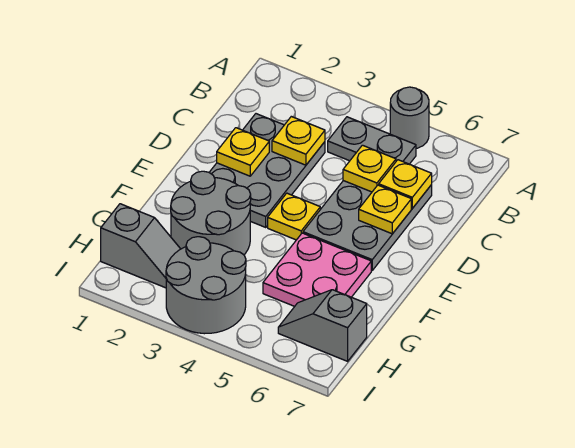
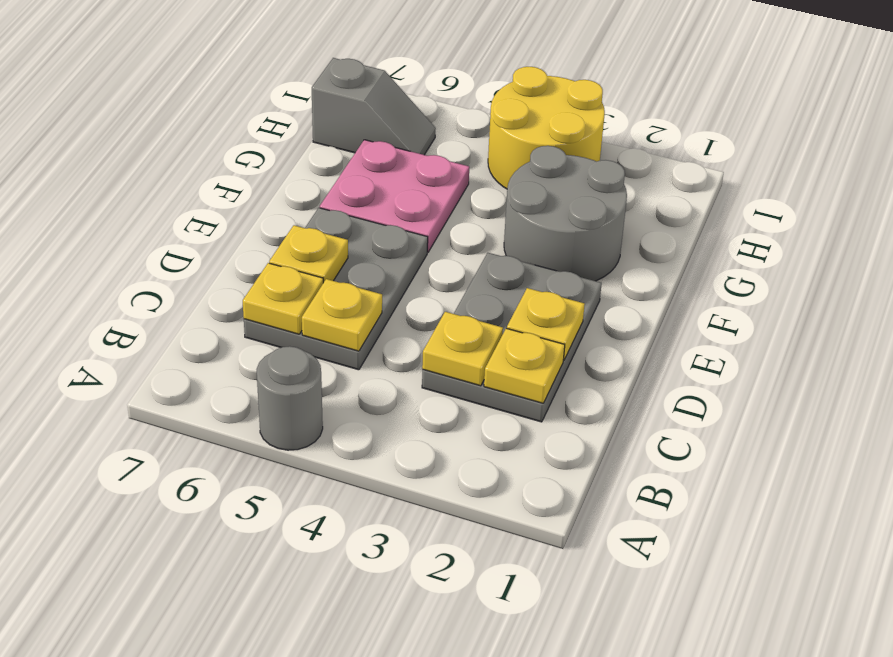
grey 1x2 plate [328,117,416,164] -> none
yellow 1x1 plate [268,193,320,240] -> yellow 1x1 plate moved to [484,328,565,403]
grey 1x2 slope [101,204,180,288] -> none
grey 2x2 round brick [166,237,246,334] -> yellow 2x2 round brick [488,67,605,189]

